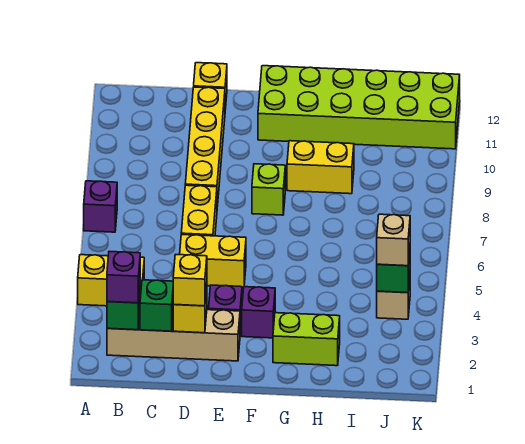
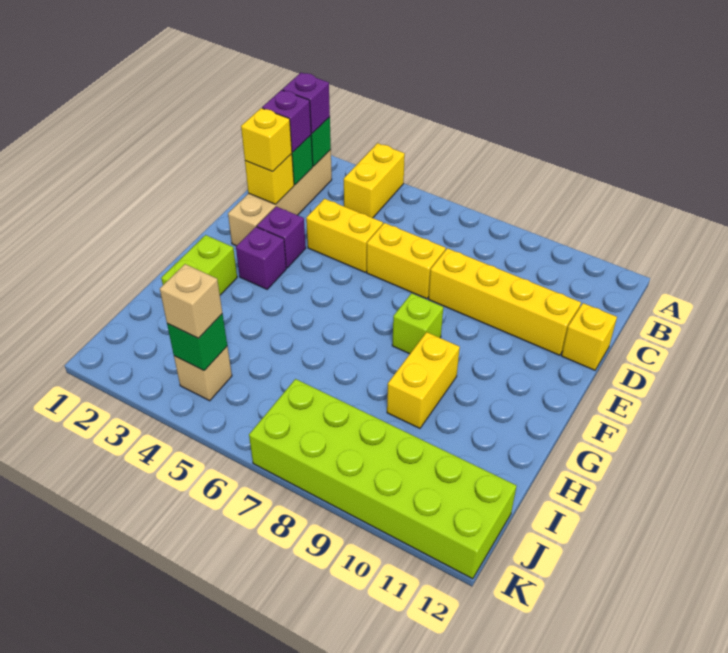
purple 1x1 brick [84,181,117,232] -> purple 1x1 brick moved to [262,90,311,152]
yellow 1x2 brick [180,235,246,287] -> yellow 1x2 brick turned to [306,199,383,272]
lime 2x6 brick [258,66,460,149] -> lime 2x6 brick turned to [249,379,516,579]

